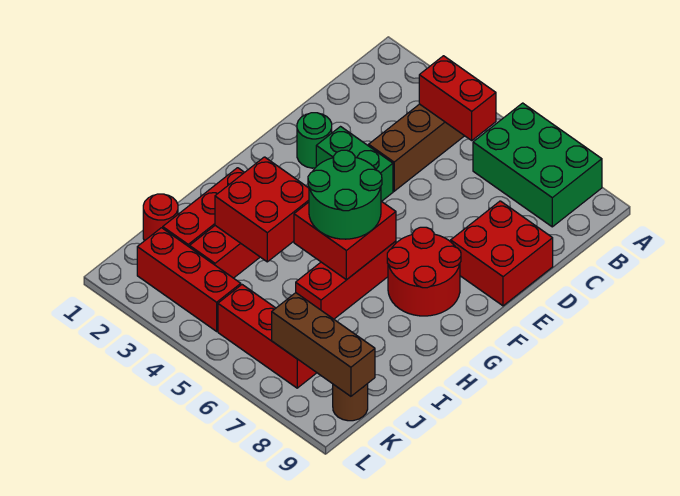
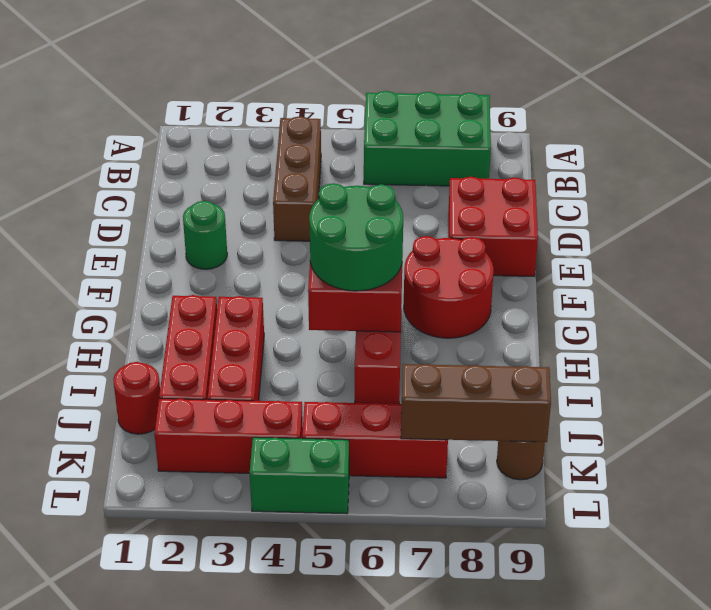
red 1x2 brick [419,56,496,140] -> none
green 1x2 brick [316,127,393,201] -> green 1x2 brick moved to [250,437,349,514]
red 2x2 brick [215,157,309,262] -> none

